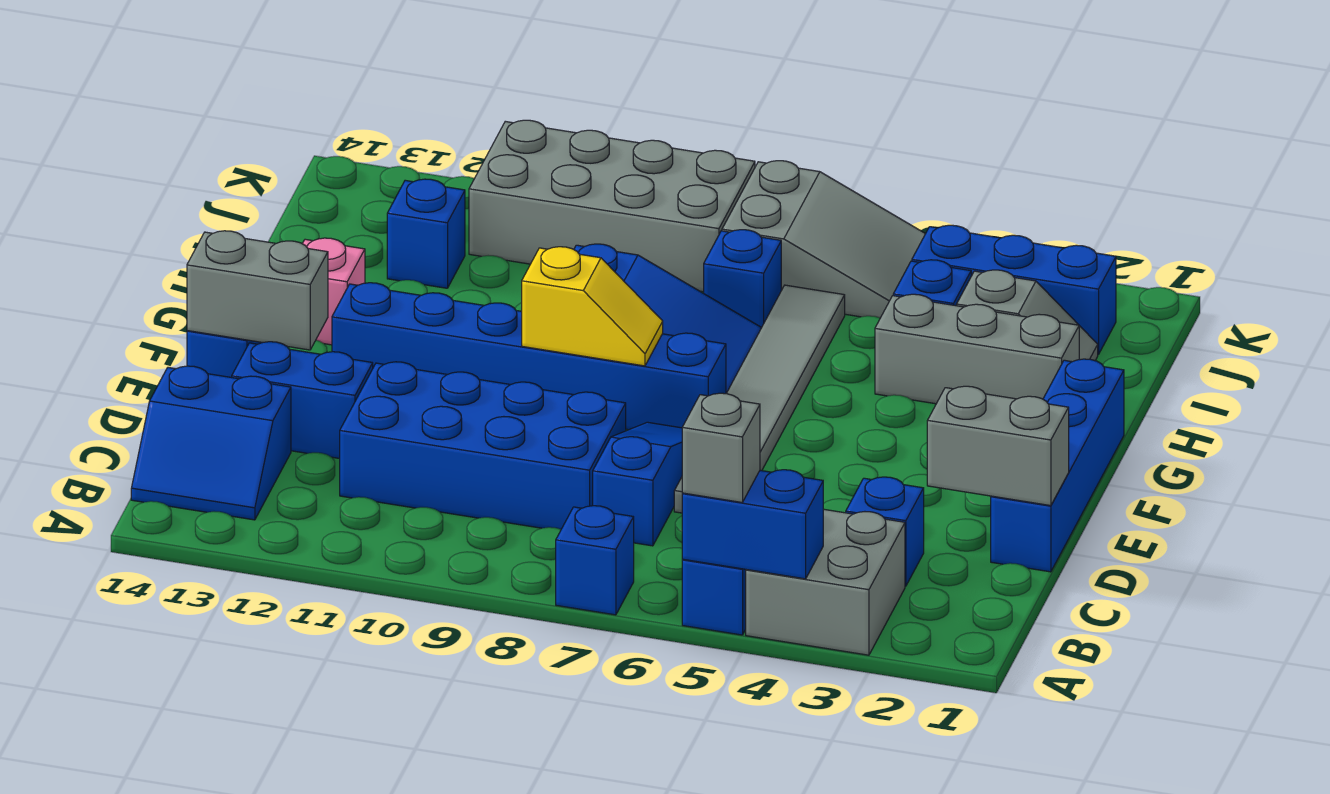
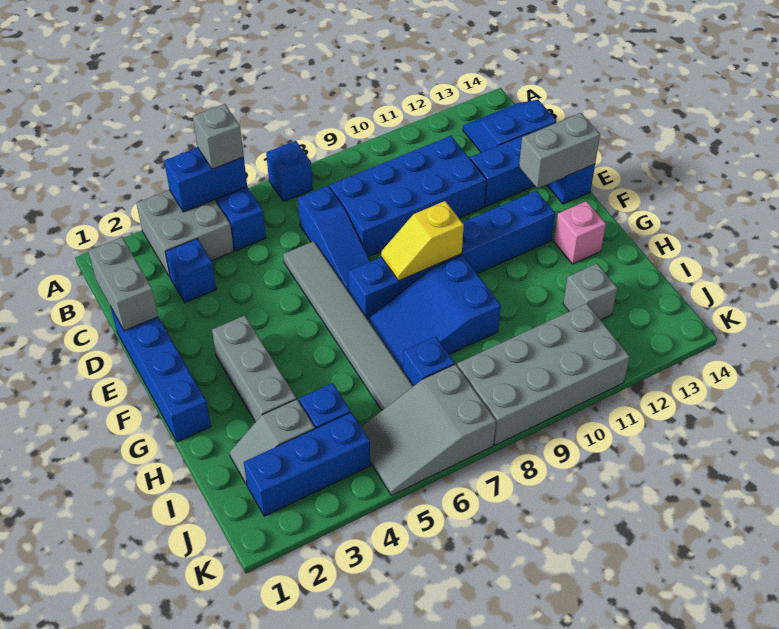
grey 1x2 brick [927,386,1069,506] -> grey 1x2 brick turned to [88,237,158,331]
grey 1x3 brick [875,294,1079,404] -> grey 1x3 brick turned to [212,316,296,422]
blue 1x1 brick [387,179,465,288] -> grey 1x1 brick [563,264,617,320]

